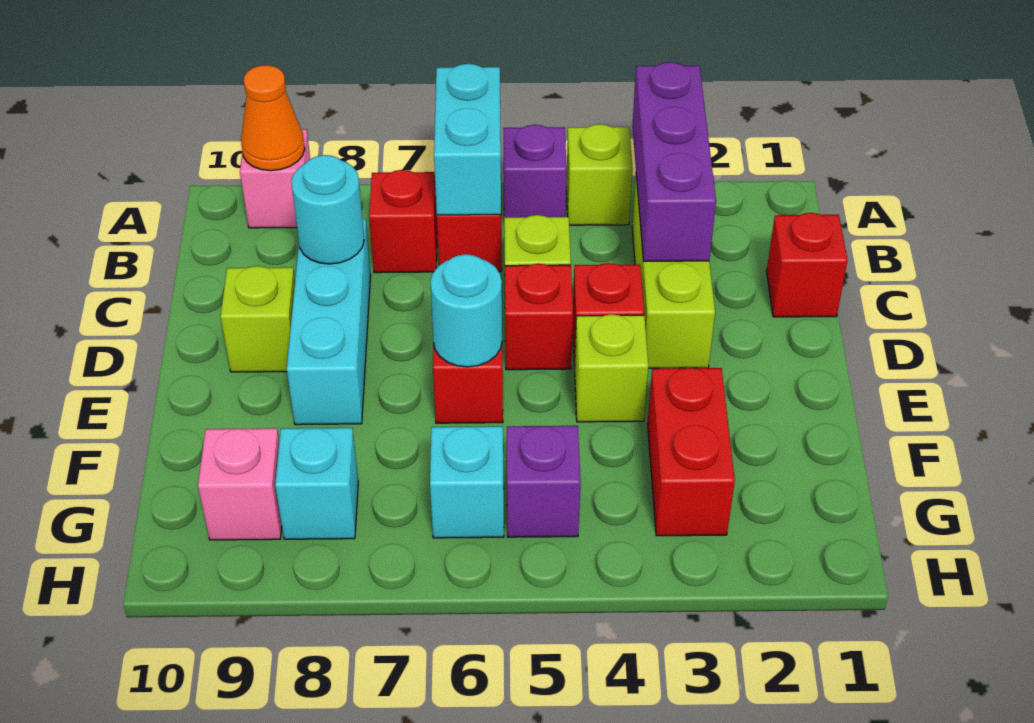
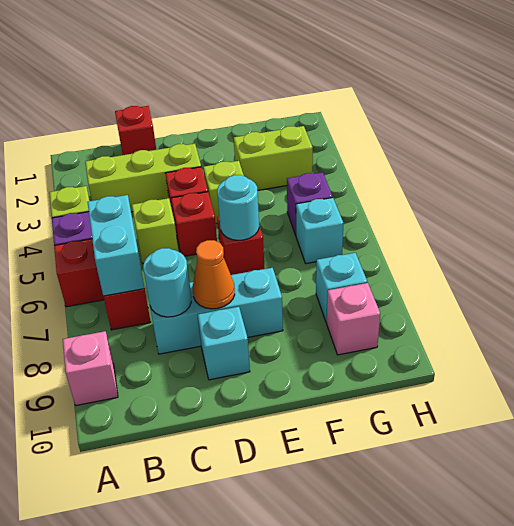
purple 1x3 brick [632,62,716,261] -> none
cyan 1x2 brick [434,64,501,215] -> cyan 1x2 brick turned to [87,195,145,296]
orange 1x1 cone [241,65,305,171] -> orange 1x1 cone moved to [193,240,235,309]
lime 1x1 brick [221,266,295,372] -> cyan 1x1 brick [197,307,250,380]
red 1x2 brick [648,368,735,536] -> lime 1x2 brick [234,126,313,190]

